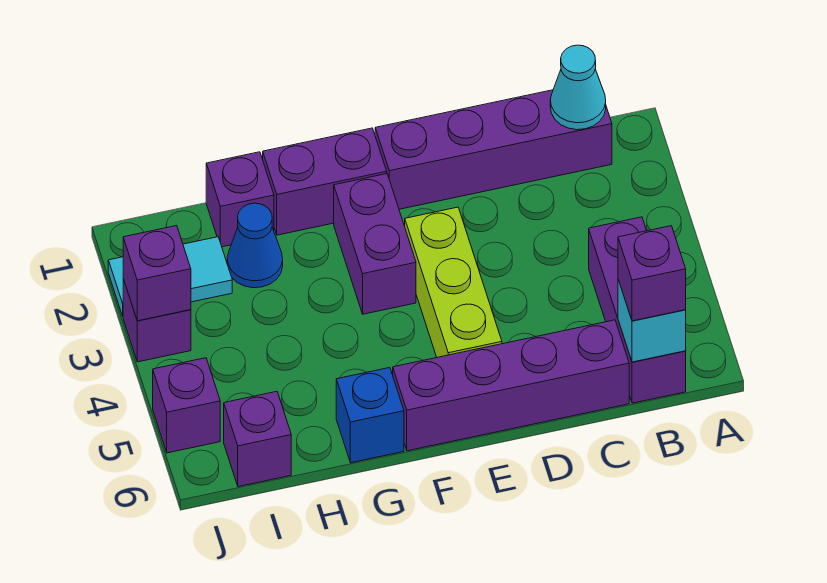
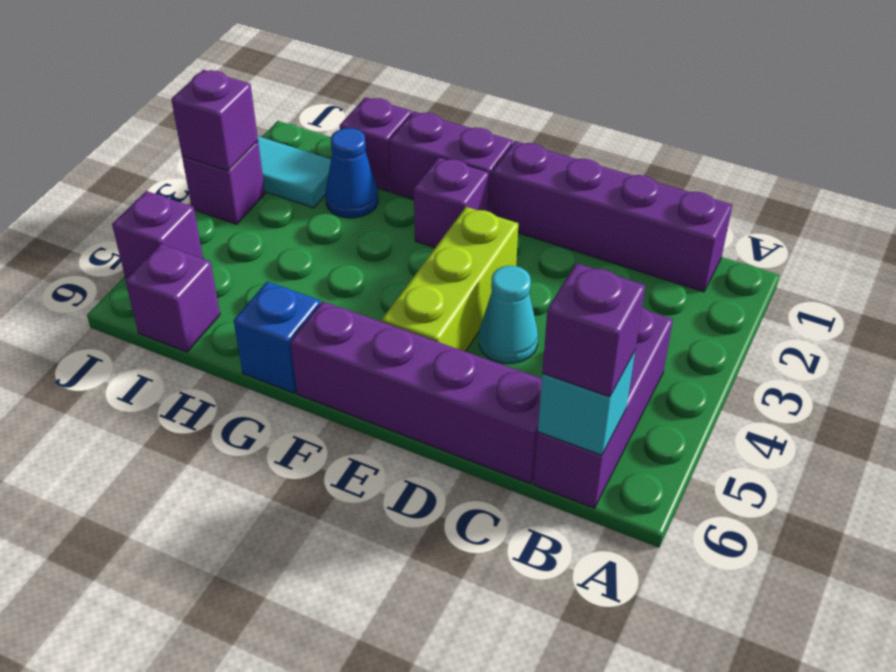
cyan 1x1 cone [550,45,606,130] -> cyan 1x1 cone moved to [479,266,538,363]
purple 1x2 brick [334,174,416,314] -> purple 1x1 brick [414,157,489,248]

